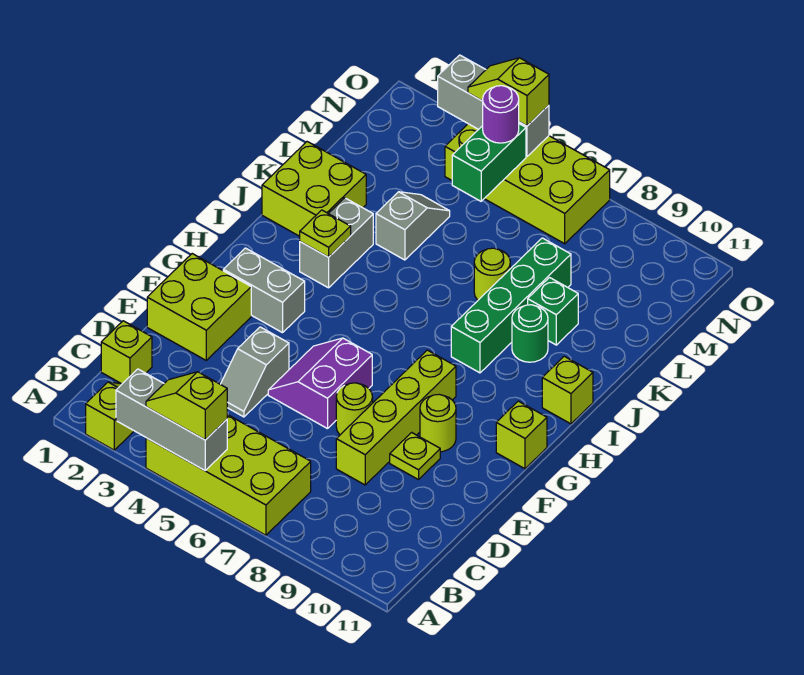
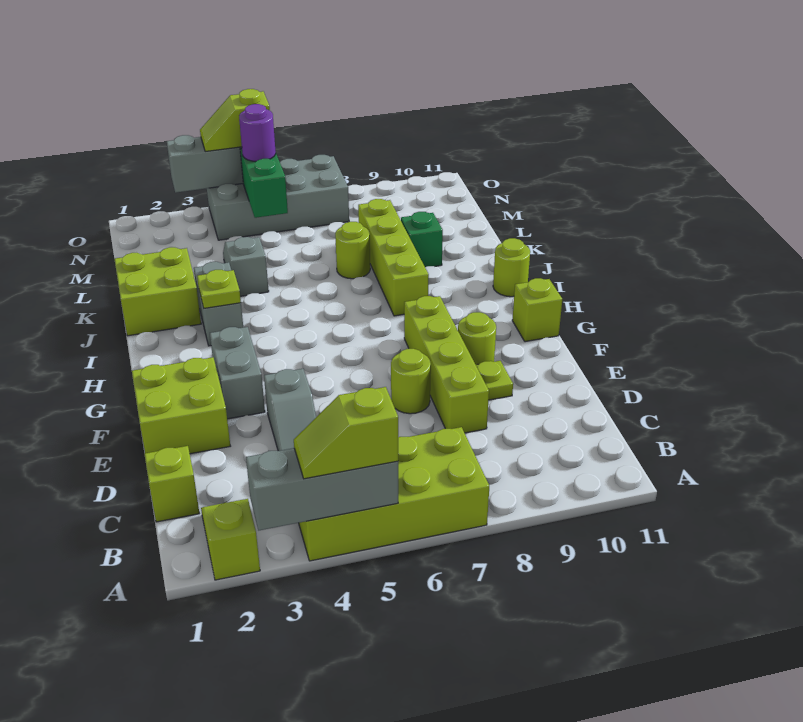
purple 2x2 slope [268,338,372,429] -> none
grey 1x2 brick [223,248,305,333] -> grey 1x2 brick turned to [210,327,265,419]
green 1x4 brick [451,238,571,373] -> lime 1x4 brick [358,199,429,316]
lime 1x1 brick [542,356,593,424] -> lime 1x1 round brick [493,238,530,297]
green 1x1 round brick [512,305,548,362] -> none
lime 2x4 brick [445,124,610,244] -> grey 2x4 brick [207,155,349,240]

